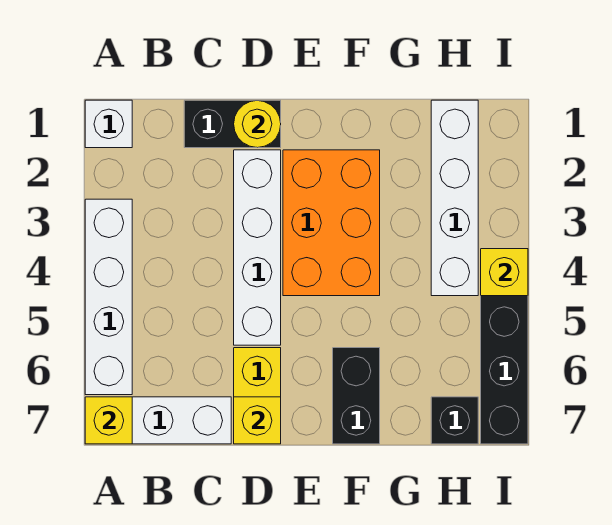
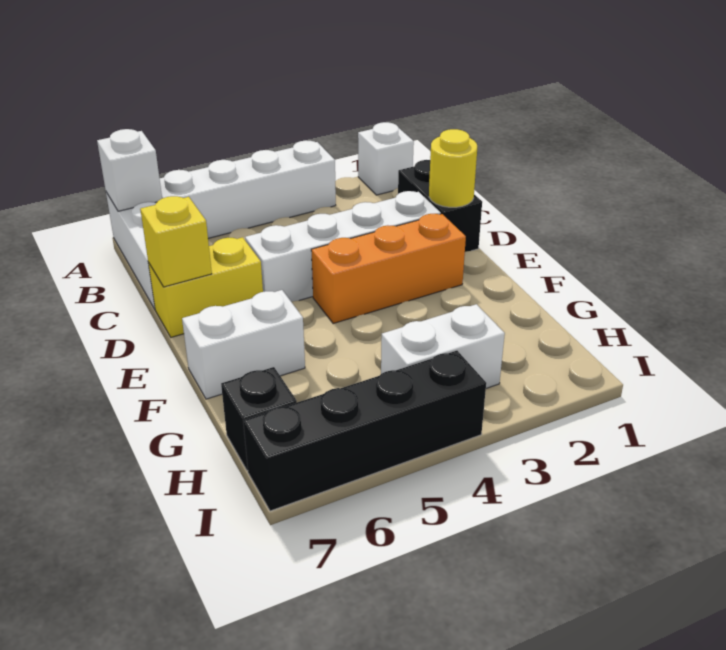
yellow 1x1 brick [85,397,132,444] -> white 1x1 brick [97,129,162,211]
orange 2x3 brick [283,150,380,296] -> orange 1x3 brick [311,214,466,324]
black 1x2 brick [333,348,380,444] -> white 1x2 brick [182,290,305,399]
white 1x4 brick [431,100,478,296] -> white 1x2 brick [381,304,505,388]
yellow 1x1 brick [481,249,528,296] -> none

